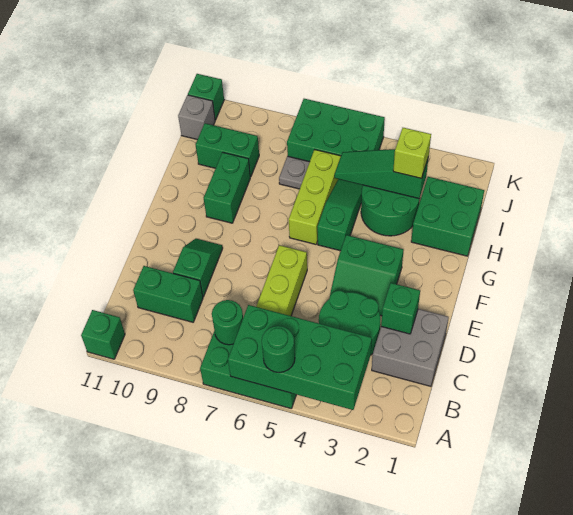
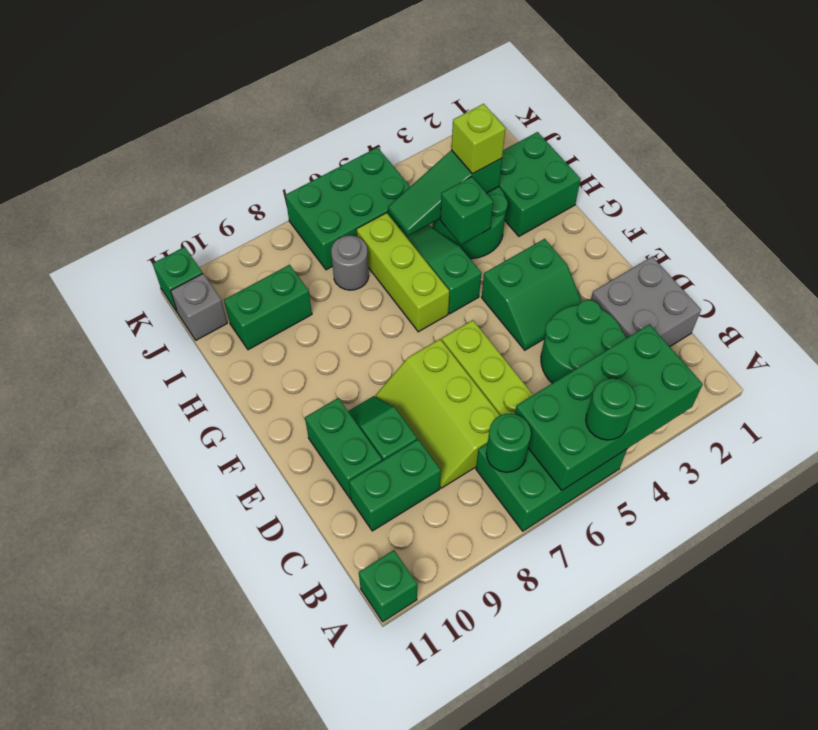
none -> lime 2x3 slope [376,339,500,488]
green 1x1 brick [381,283,420,334] -> green 1x1 brick moved to [440,177,493,245]
green 1x2 brick [204,152,250,223] -> green 1x2 brick moved to [305,398,382,499]
grey 1x1 plate [279,156,310,189] -> grey 1x1 round brick [331,235,369,290]

